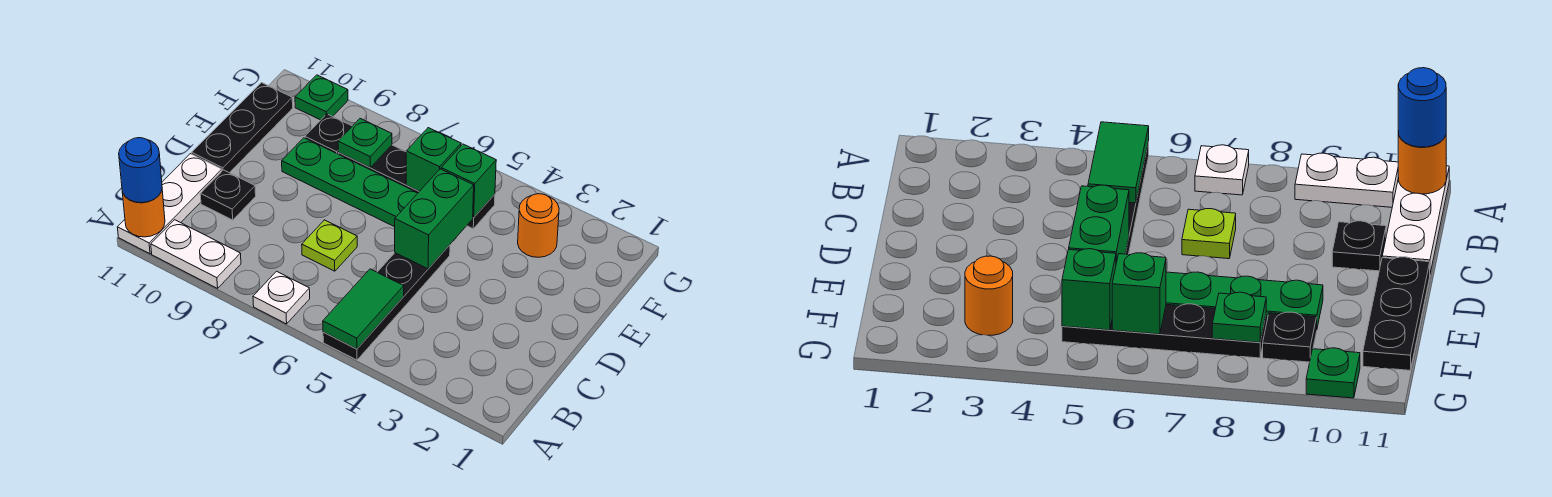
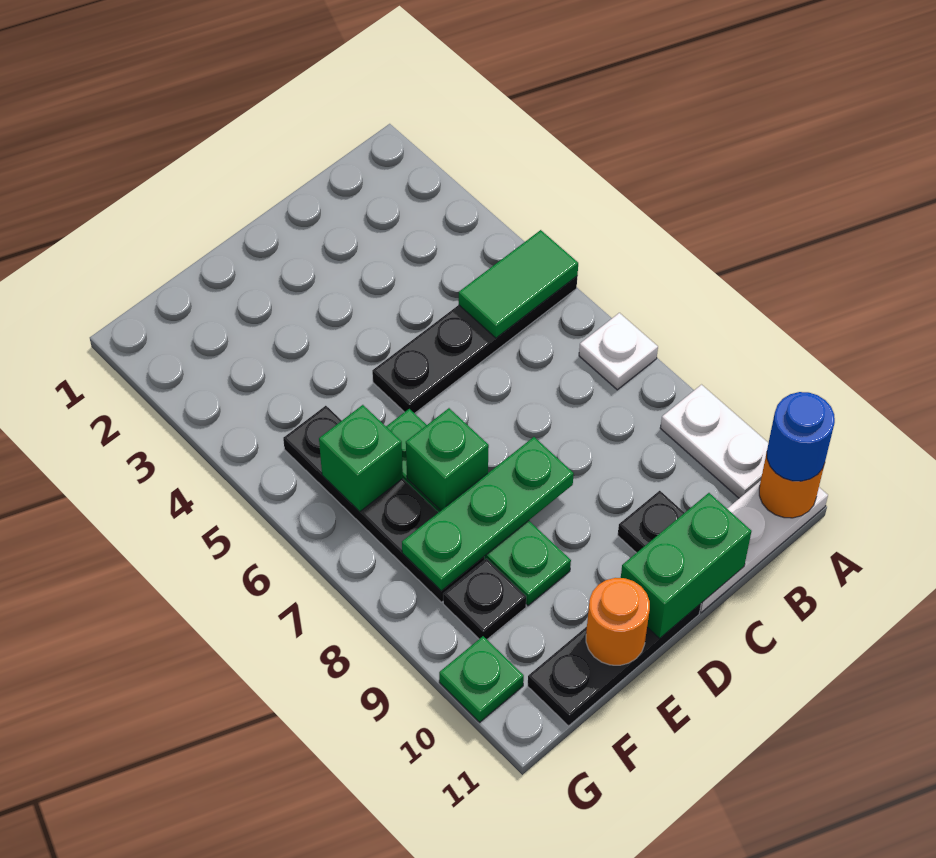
lime 1x1 plate [302,220,357,271] -> none
green 1x2 brick [395,169,474,269] -> green 1x2 brick moved to [621,493,752,638]
orange 1x1 round brick [518,194,559,257] -> orange 1x1 round brick moved to [586,578,650,665]
green 1x1 brick [441,144,496,218] -> green 1x1 brick moved to [406,408,489,511]
green 1x1 plate [338,119,392,167] -> green 1x3 plate [402,437,574,591]

